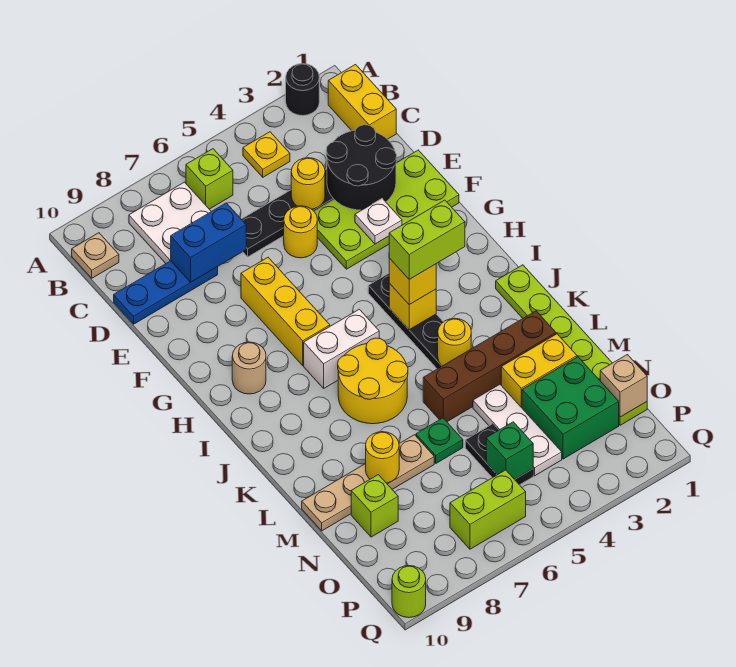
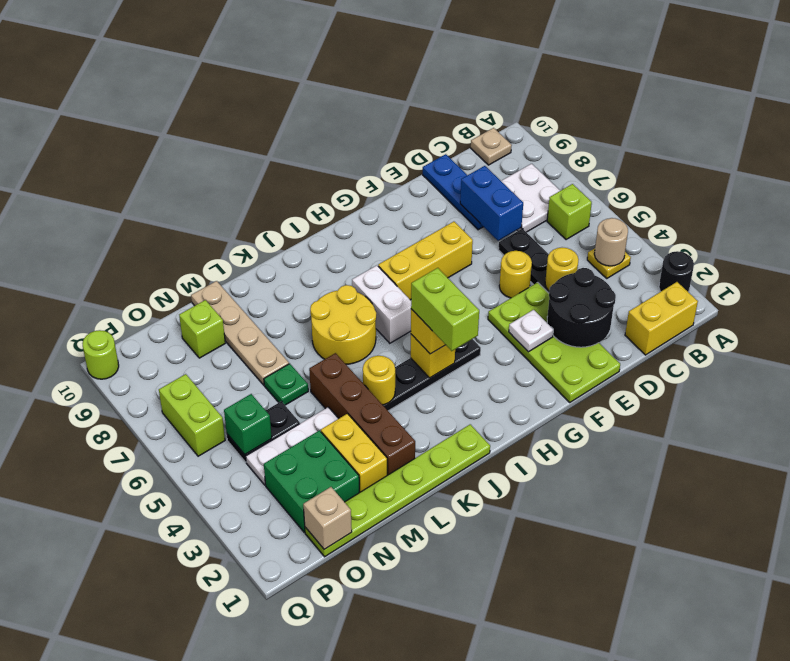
tan 1x1 round brick [232,342,266,394] -> tan 1x1 round brick moved to [594,218,628,266]
yellow 1x1 round brick [366,432,399,483] -> none

